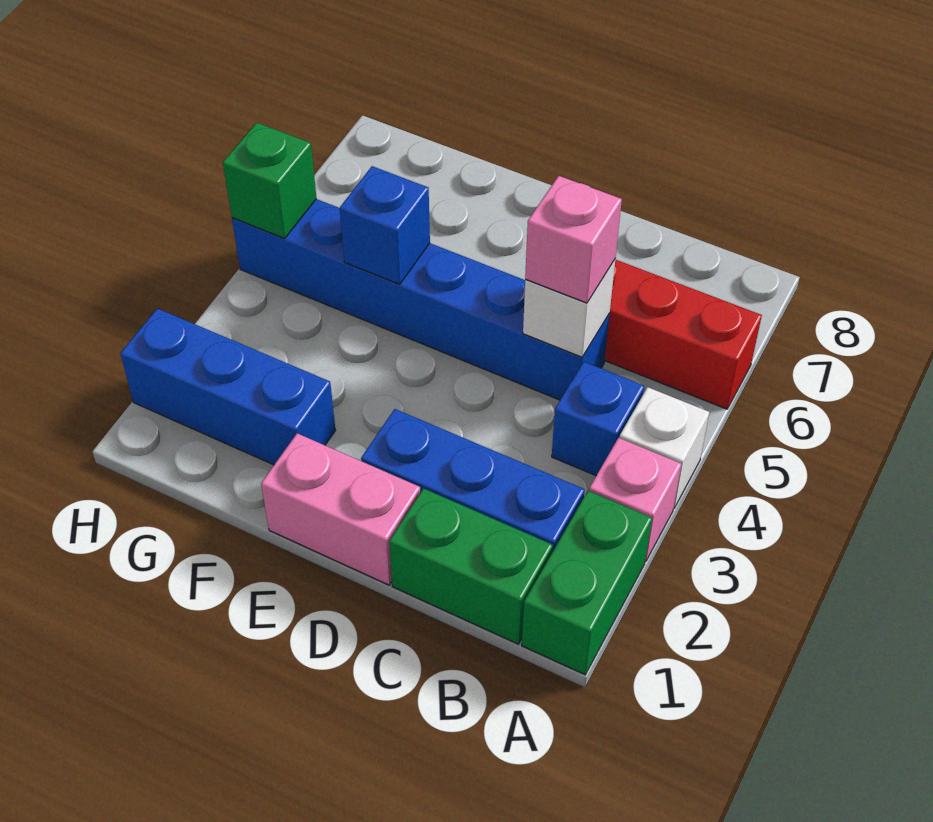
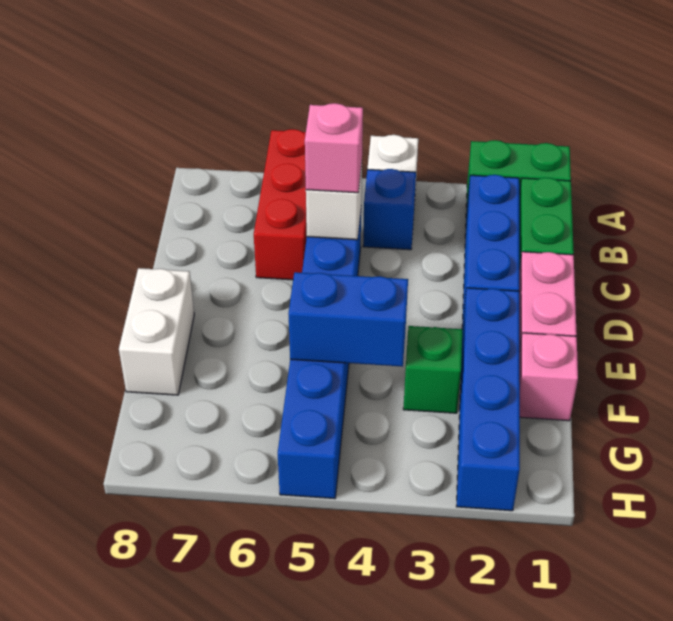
pink 1x1 brick [589,438,681,561] -> pink 1x1 brick moved to [519,333,578,421]
none -> white 1x2 brick [119,268,194,395]
blue 1x3 brick [120,308,335,465] -> blue 1x4 brick [456,288,520,511]
blue 1x1 brick [340,166,430,284] -> blue 1x2 brick [289,272,408,367]
green 1x1 brick [223,123,317,239] -> green 1x1 brick moved to [403,326,462,413]

